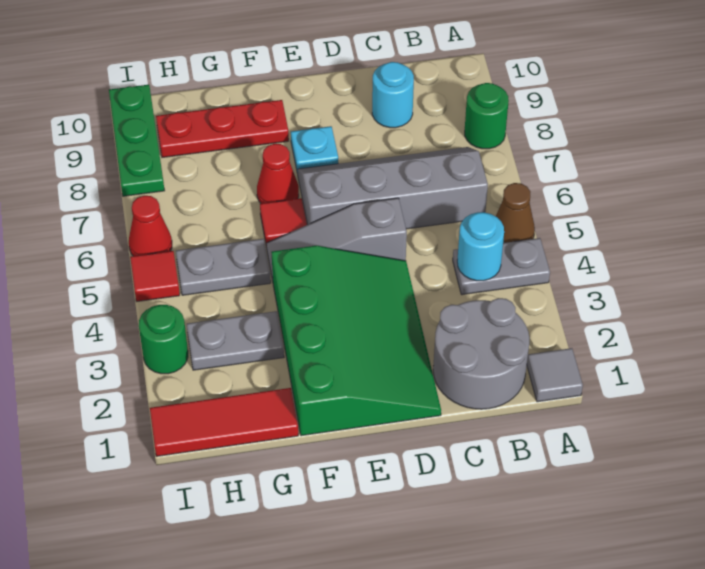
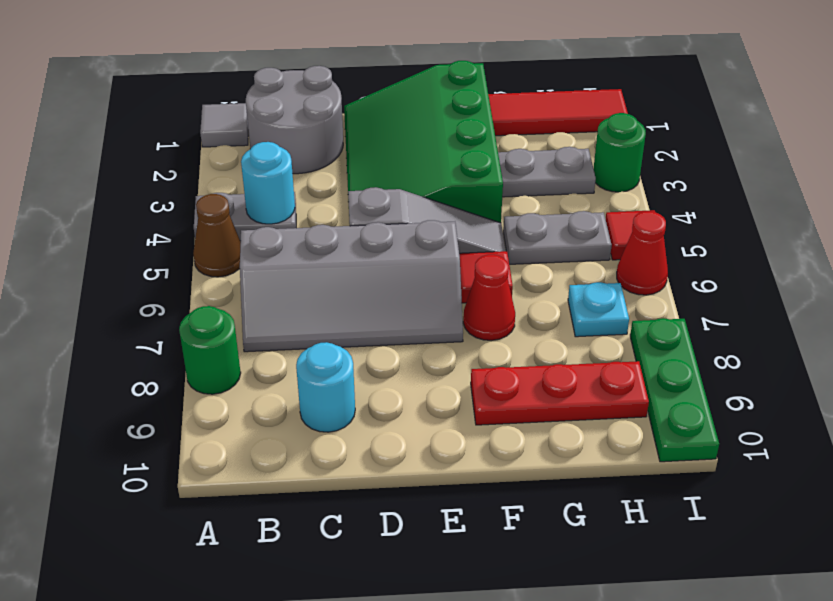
cyan 1x1 plate [291,126,338,173] -> cyan 1x1 plate moved to [568,282,629,337]

